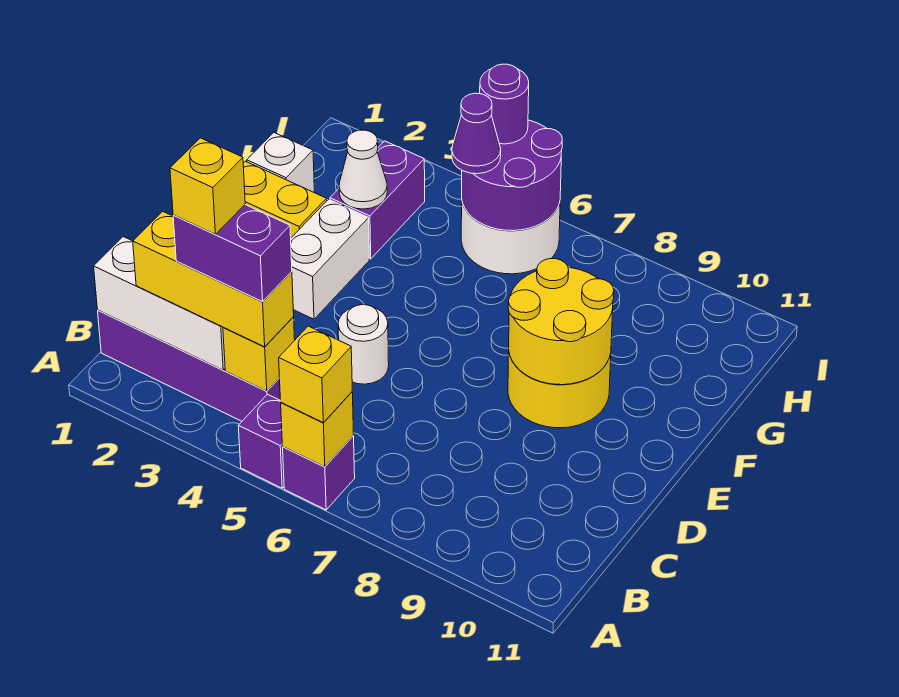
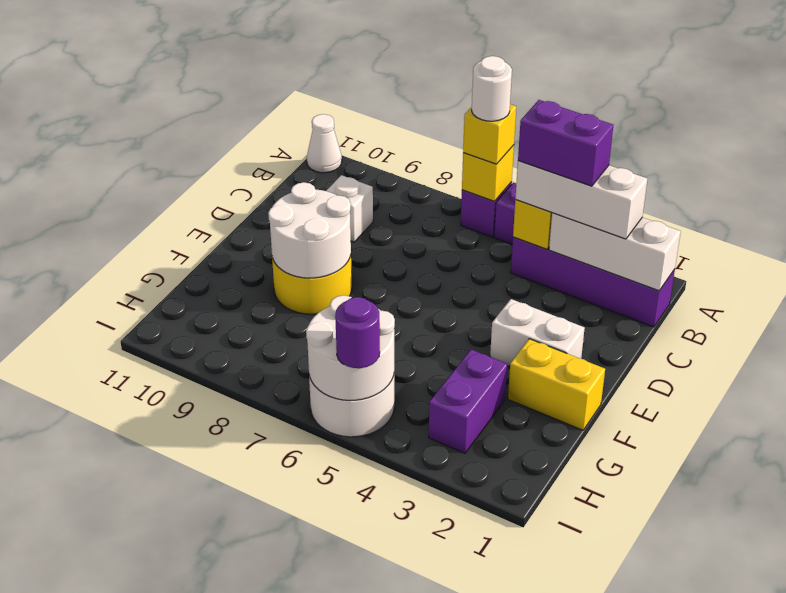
yellow 1x3 brick [133,211,294,347] -> white 1x3 brick [515,161,647,239]
yellow 1x1 brick [170,138,245,234] -> none
white 1x1 round brick [338,305,389,384] -> white 1x1 round brick moved to [472,56,512,121]
white 1x2 brick [291,199,369,319] -> white 1x2 brick turned to [490,299,585,366]
yellow 2x2 round brick [508,259,614,385] -> white 2x2 round brick [268,182,351,278]
white 1x1 brick [247,133,314,192] -> white 1x1 brick moved to [326,175,373,242]
white 1x1 cone [339,130,387,209] -> white 1x1 cone moved to [307,114,342,173]
purple 2x2 round brick [462,120,562,231] -> white 2x2 round brick [306,295,395,400]
purple 1x1 cone [452,93,501,174] -> none

